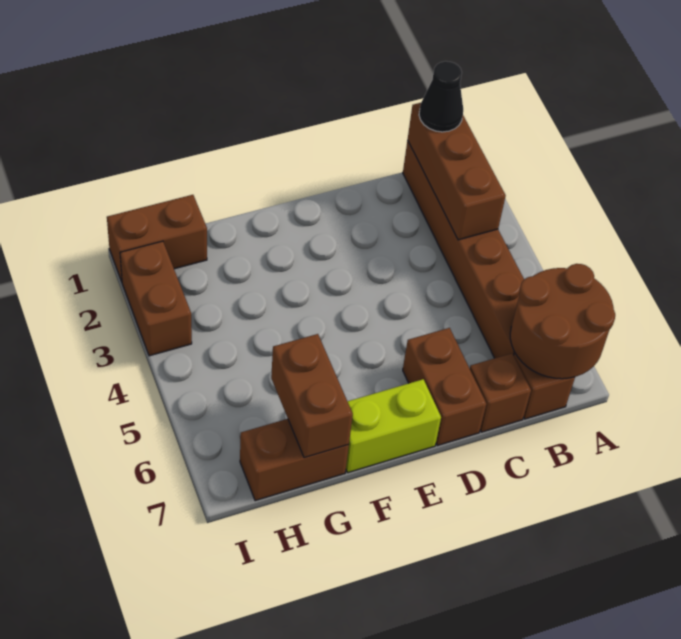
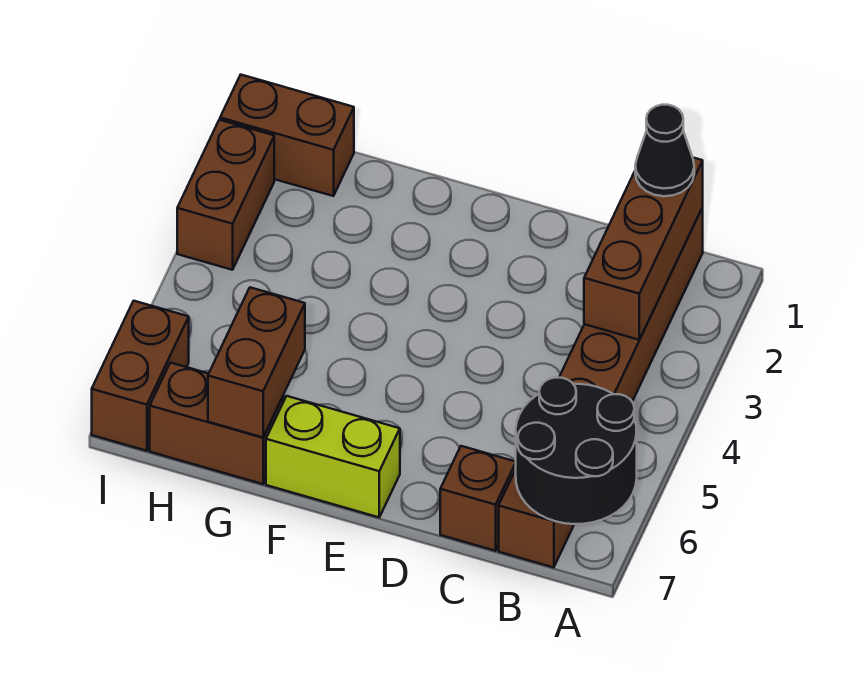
brown 2x2 round brick [510,264,615,379] -> black 2x2 round brick [516,378,637,524]
brown 1x2 brick [403,328,486,446] -> brown 1x2 brick moved to [92,301,189,451]

